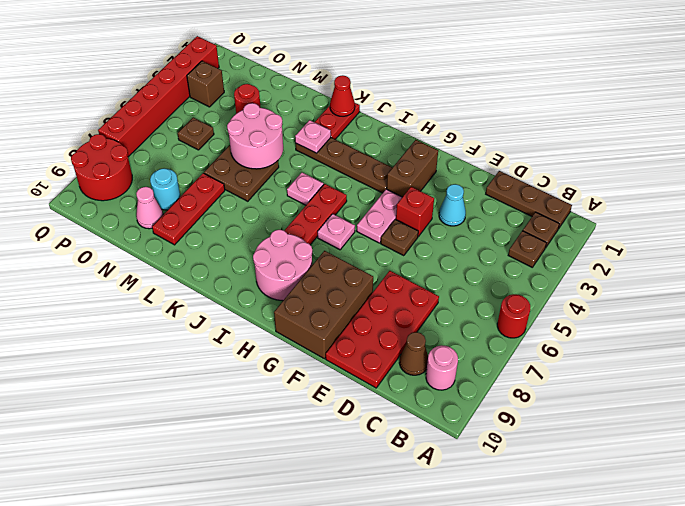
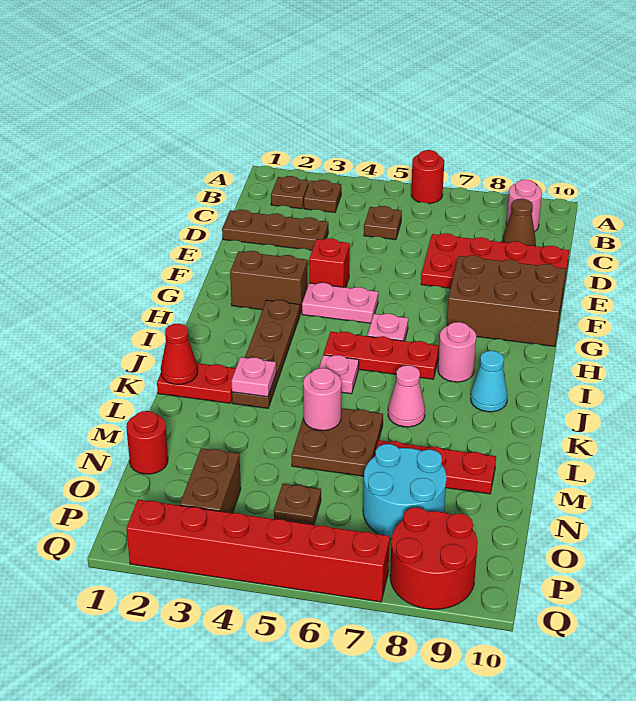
brown 1x3 plate [486,171,572,229] -> brown 1x3 plate turned to [222,210,328,250]
cyan 1x1 cone [439,184,466,226] -> cyan 1x1 cone moved to [471,351,508,412]
brown 1x1 plate [381,219,418,256] -> brown 1x1 plate moved to [364,206,402,240]
pink 2x2 round brick [253,230,313,301] -> pink 1x1 round brick [438,322,476,382]
pink 2x2 round brick [227,103,283,169] -> pink 1x1 round brick [303,368,341,431]
red 1x1 round brick [234,84,261,114] -> red 1x1 round brick moved to [126,411,168,474]
cyan 1x1 round brick [150,169,180,210] -> cyan 2x2 round brick [363,444,446,539]
pink 1x1 cone [136,187,163,229] -> pink 1x1 cone moved to [388,365,425,427]
brown 1x1 brick [187,61,224,107] -> brown 1x2 brick [180,448,241,513]

